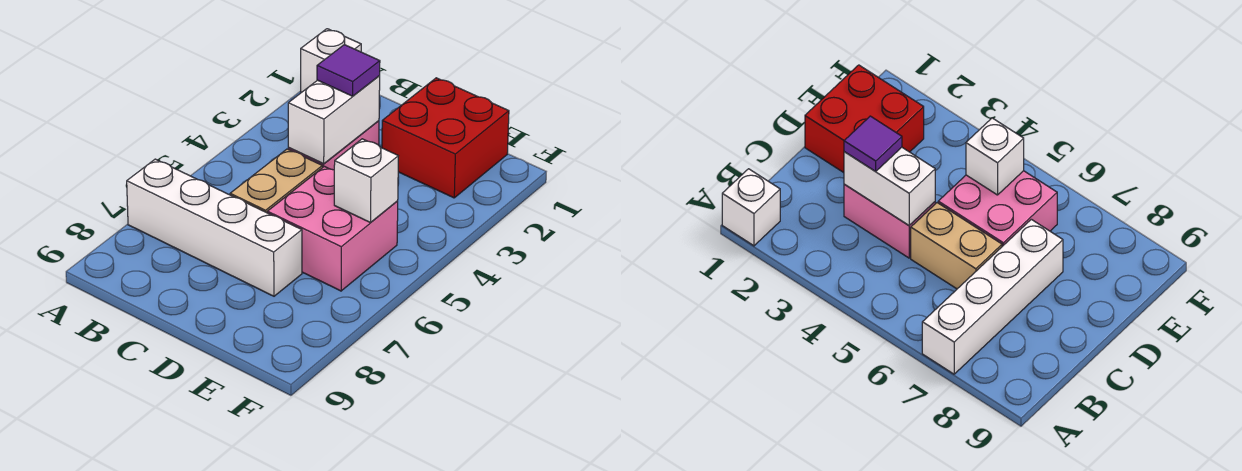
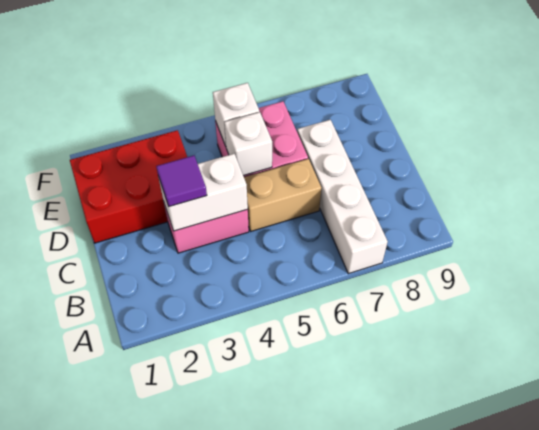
white 1x1 brick [301,29,361,92] -> white 1x1 brick moved to [224,112,272,176]
red 2x2 brick [382,78,509,198] -> red 2x3 brick [70,130,187,243]

